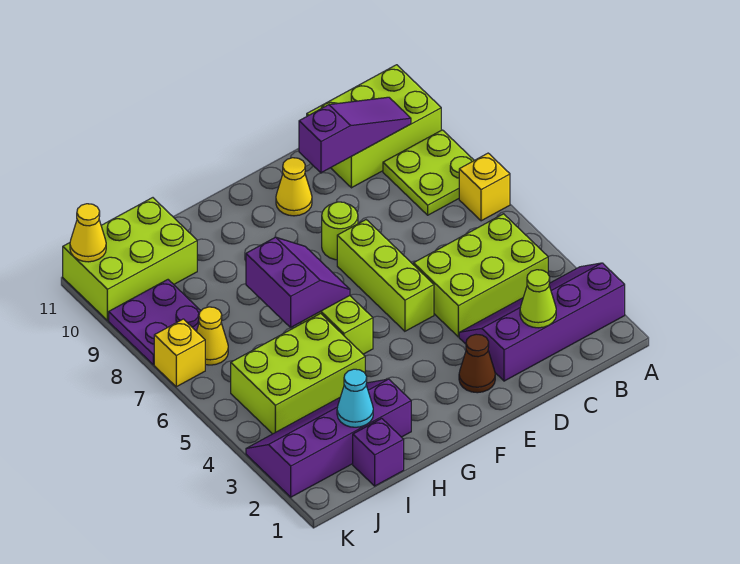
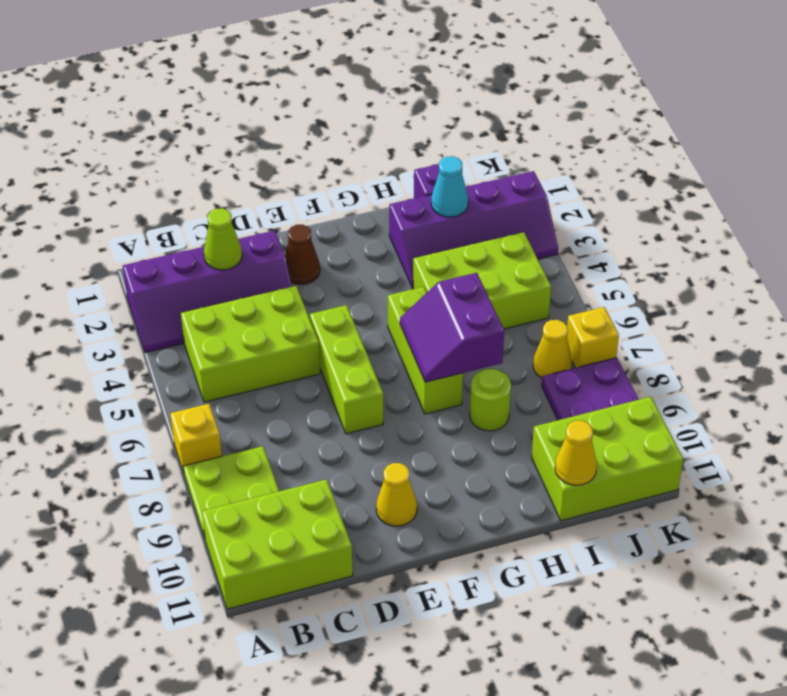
purple 1x3 slope [299,97,411,173] -> none
lime 1x1 round brick [322,202,358,260] -> lime 1x1 round brick moved to [470,369,511,431]
yellow 1x1 cone [70,204,106,262] -> yellow 1x1 cone moved to [555,421,597,485]

